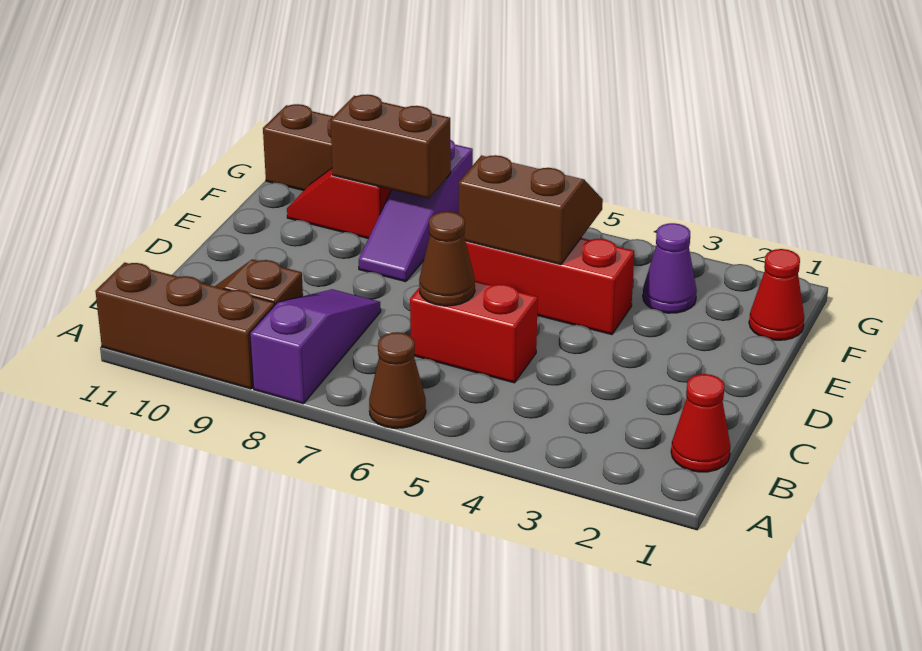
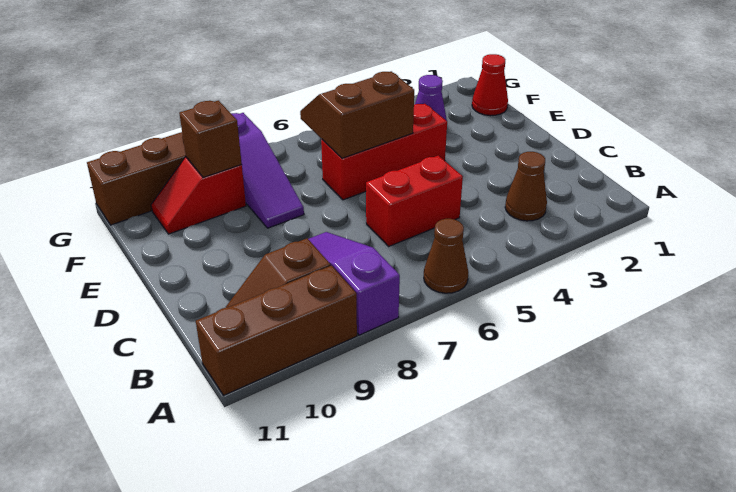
red 1x1 cone [671,374,730,472] -> none
brown 1x1 cone [419,212,475,306] -> brown 1x1 cone moved to [505,152,547,221]
brown 1x2 brick [331,95,451,199] -> brown 1x1 brick [179,101,242,178]

